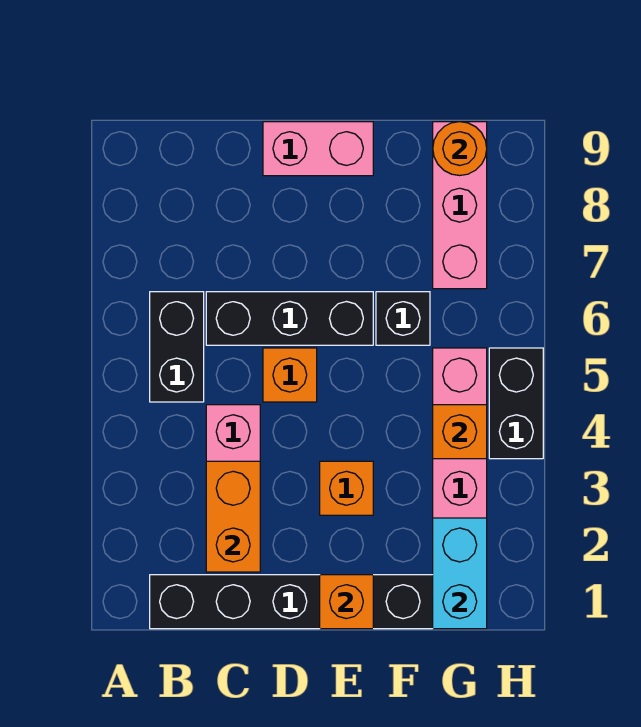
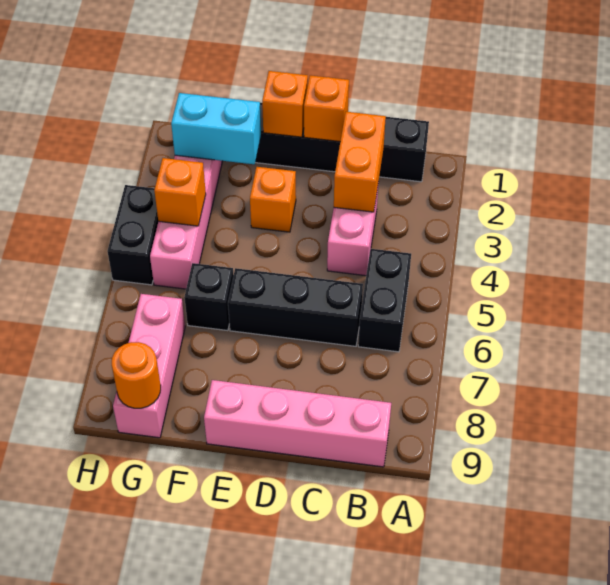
orange 1x1 brick [263,348,317,402] -> orange 1x1 brick moved to [304,75,349,142]
pink 1x2 brick [263,122,373,176] -> pink 1x4 brick [204,380,391,467]
cyan 1x2 brick [433,518,487,629] -> cyan 1x2 brick turned to [171,93,261,164]

